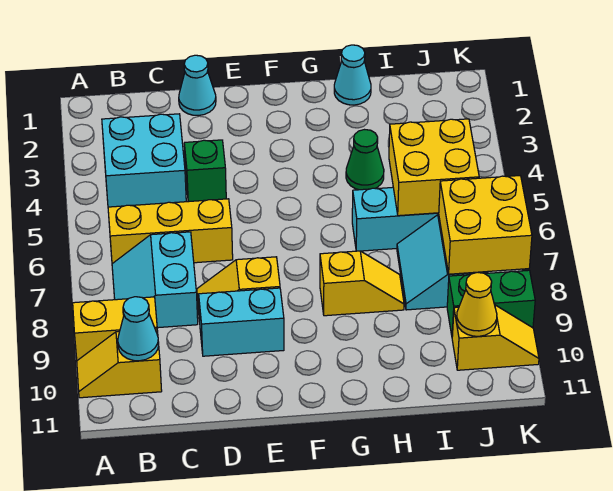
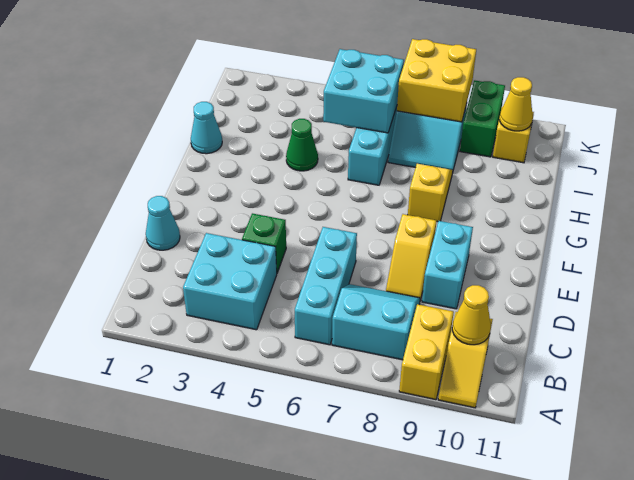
yellow 1x3 brick [108,199,233,264] -> cyan 1x3 brick [295,227,357,345]
cyan 2x2 slope [112,232,198,328] -> cyan 2x2 slope turned to [332,284,420,360]
cyan 1x1 cone [118,297,159,361] -> yellow 1x1 cone [452,285,491,345]
yellow 2x2 brick [389,119,479,216] -> cyan 2x2 brick [323,49,404,133]

